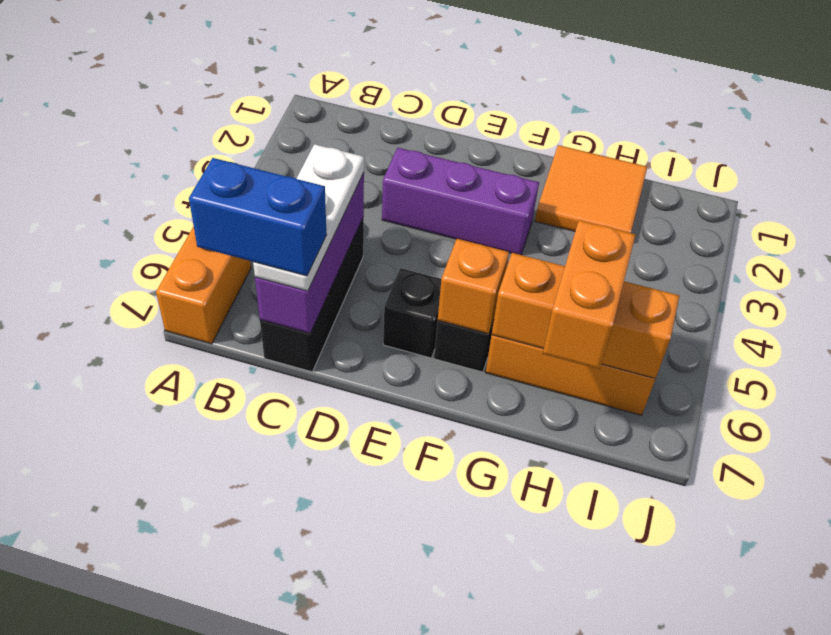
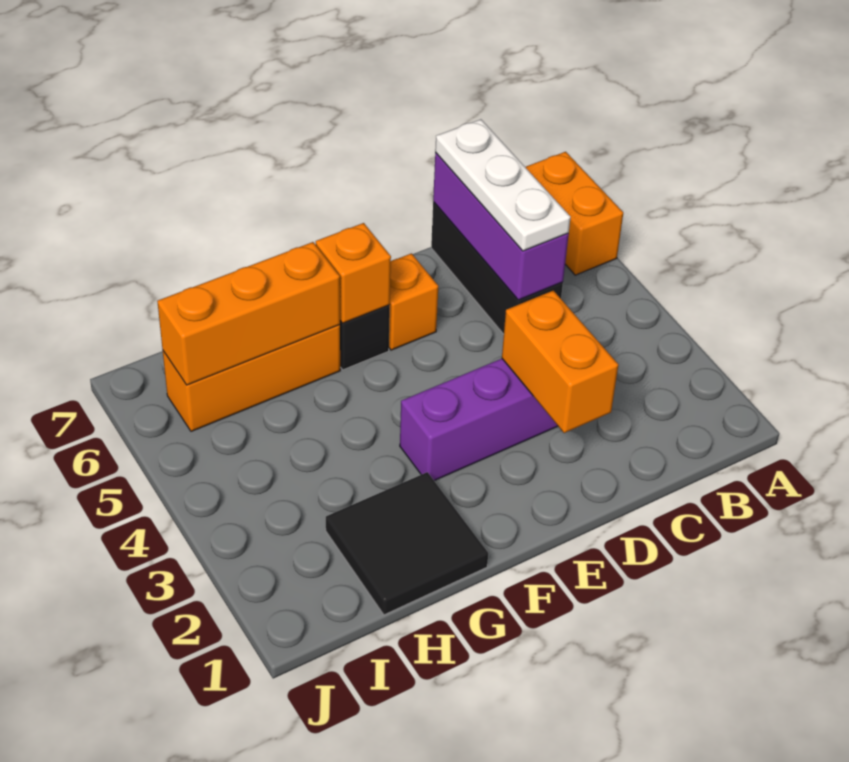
blue 1x2 brick [189,158,327,276] -> none
black 1x1 brick [383,268,441,358] -> orange 1x1 brick [389,253,438,350]
orange 2x2 tile [535,145,647,233] -> black 2x2 tile [326,472,488,615]
orange 1x2 brick [543,220,635,369] -> orange 1x2 brick moved to [502,290,618,433]

